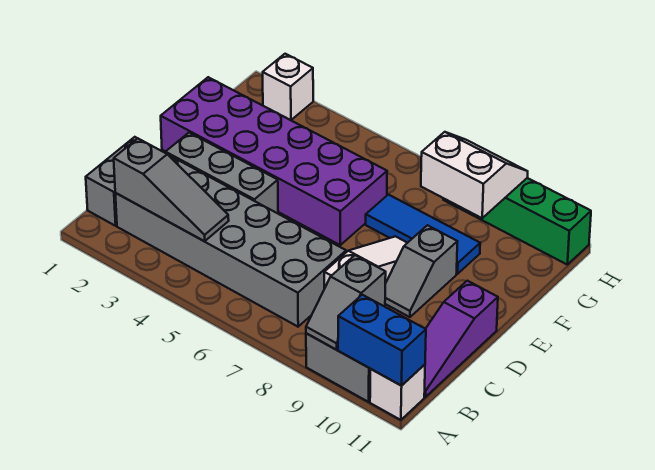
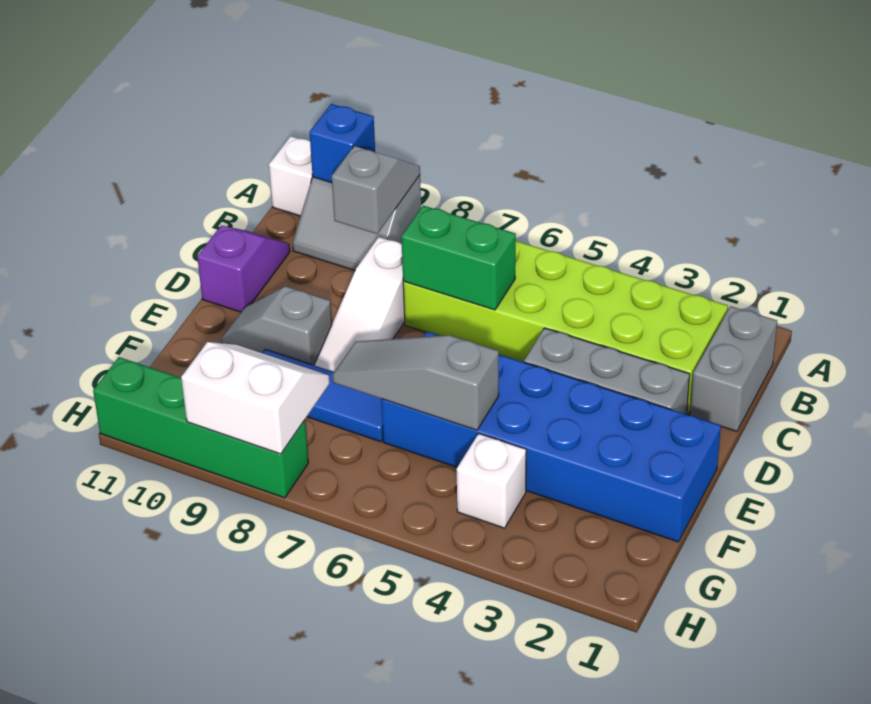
blue 1x2 brick [338,295,426,386] -> blue 1x1 brick [310,104,375,183]
grey 2x6 brick [115,155,346,327] -> lime 2x6 brick [403,241,728,415]
grey 1x3 slope [114,139,229,241] -> grey 1x3 slope moved to [333,335,499,430]
purple 1x3 slope [424,281,498,397] -> purple 1x2 slope [197,225,290,312]
none -> green 1x2 brick [402,206,516,310]
grey 1x2 slope [385,225,457,317] -> grey 1x2 slope turned to [222,286,332,365]
purple 2x6 brick [161,77,387,245] -> blue 2x6 brick [381,332,721,542]
white 2x2 slope [421,132,528,218] -> white 2x2 slope turned to [181,342,330,454]
white 1x1 brick [263,54,313,120] -> white 1x1 brick moved to [457,434,526,528]

